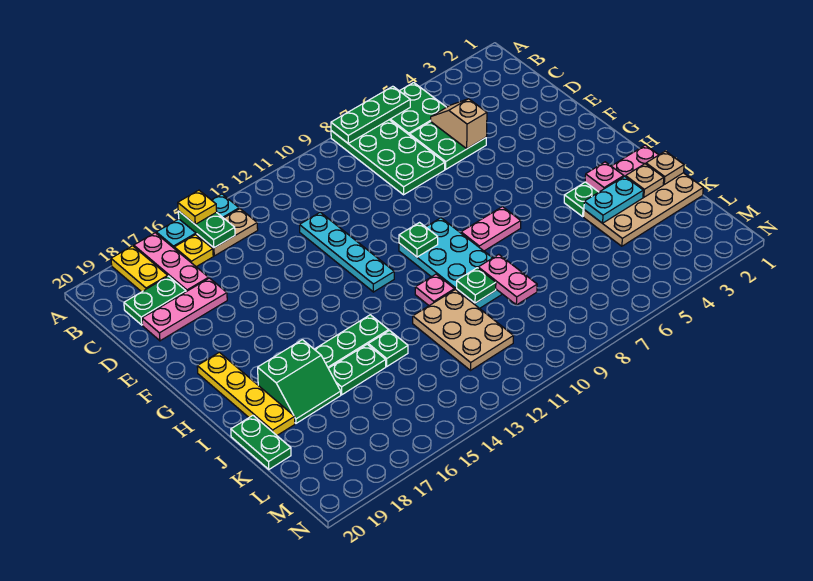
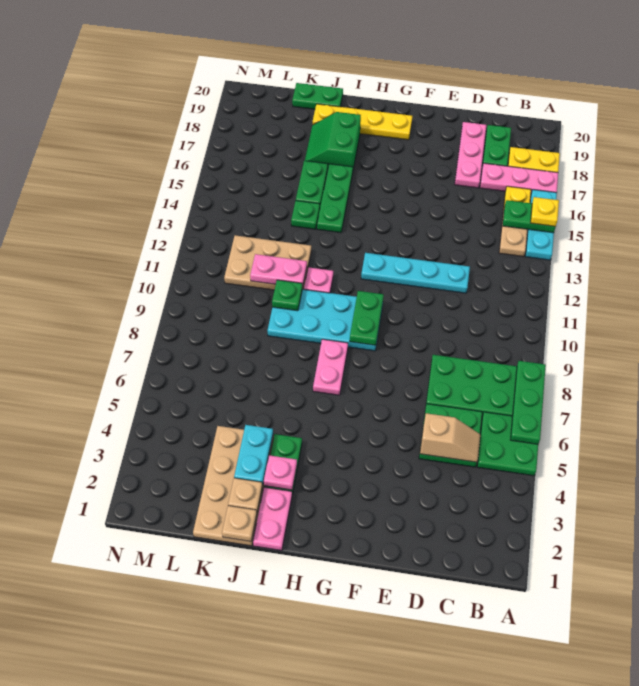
green 1x1 plate [399,223,438,257] -> green 1x2 plate [350,291,384,345]
pink 1x2 plate [478,254,537,305] -> pink 1x2 plate moved to [250,254,307,288]

